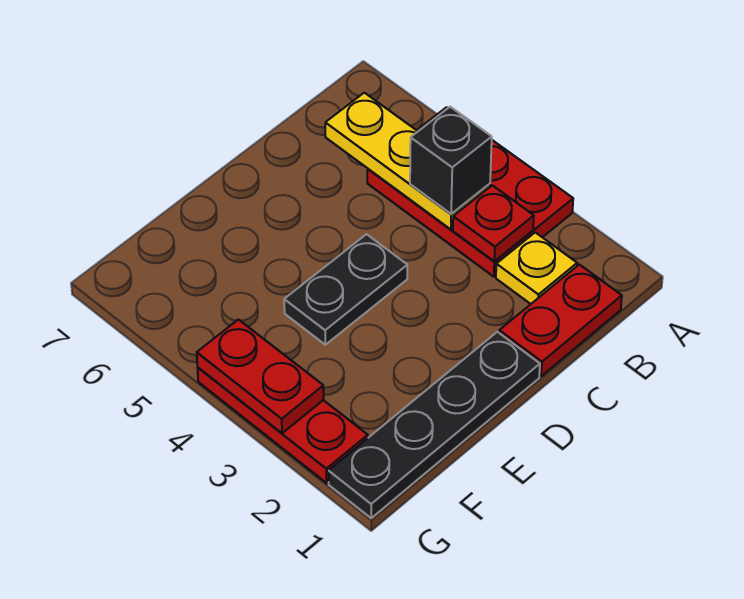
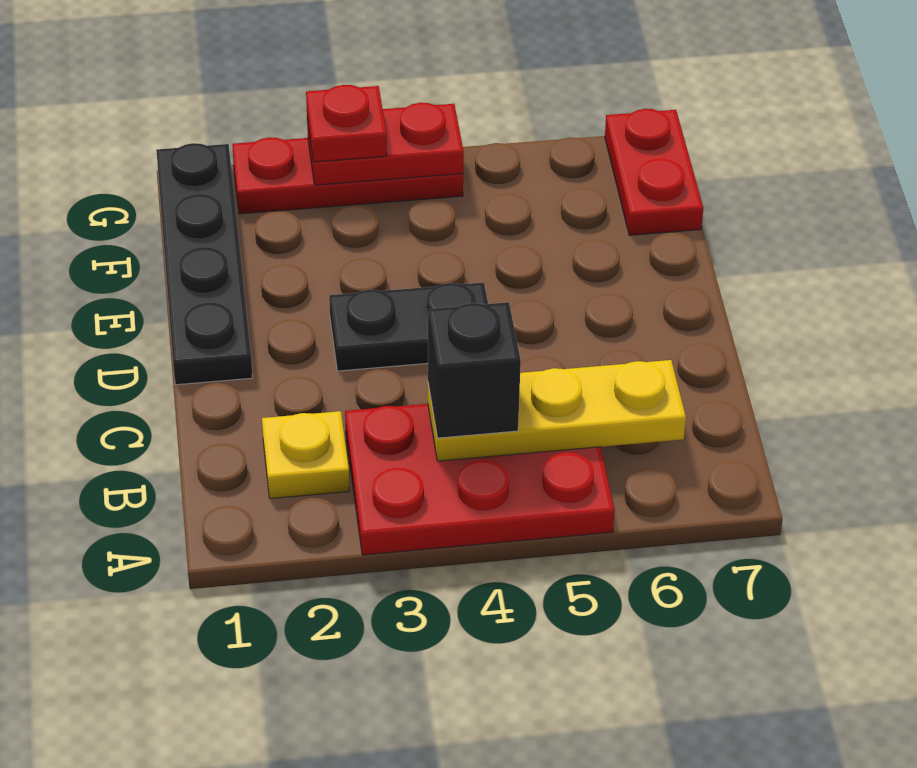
red 1x2 plate [499,265,622,376] -> red 1x2 plate moved to [605,109,703,235]
red 1x1 plate [453,185,534,262] -> red 1x1 plate moved to [306,85,387,162]
black 1x2 plate [284,234,407,345] -> black 1x2 plate turned to [329,283,488,371]

